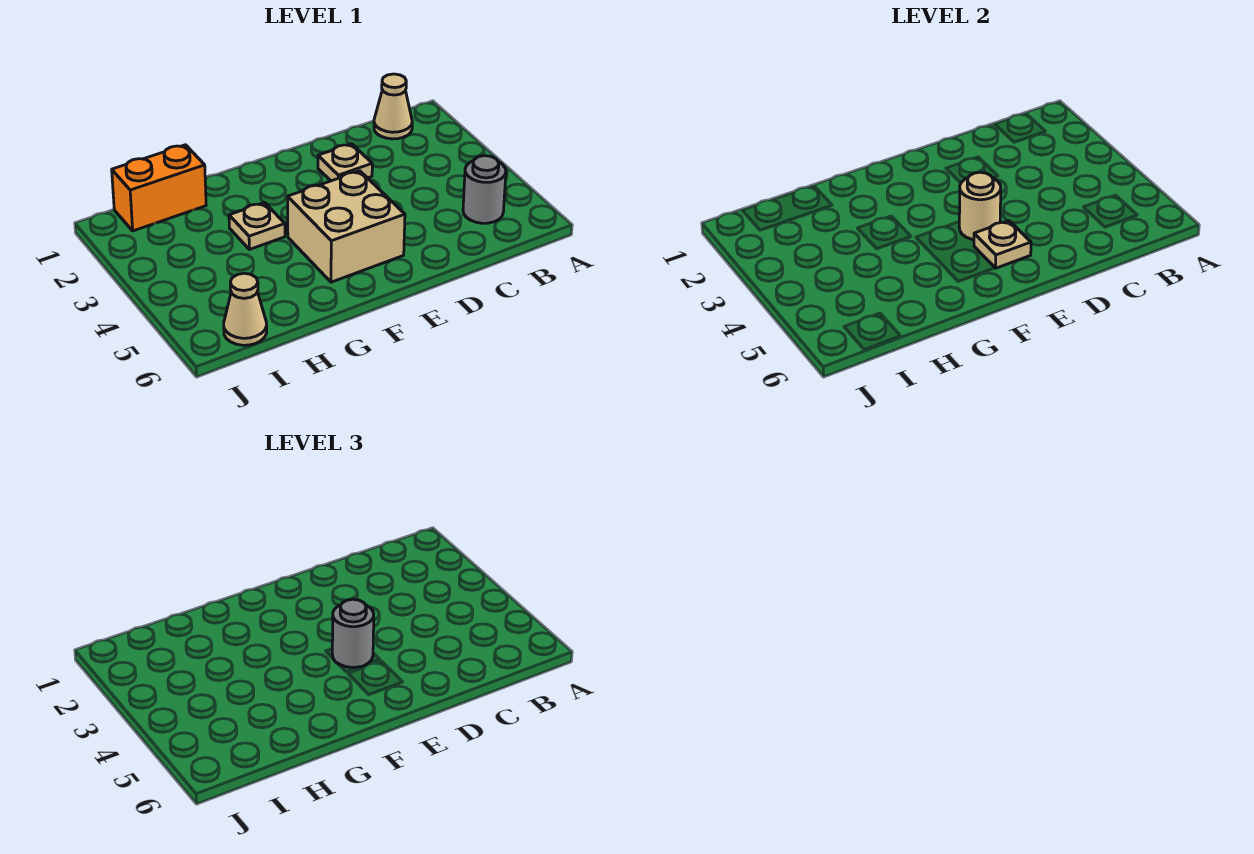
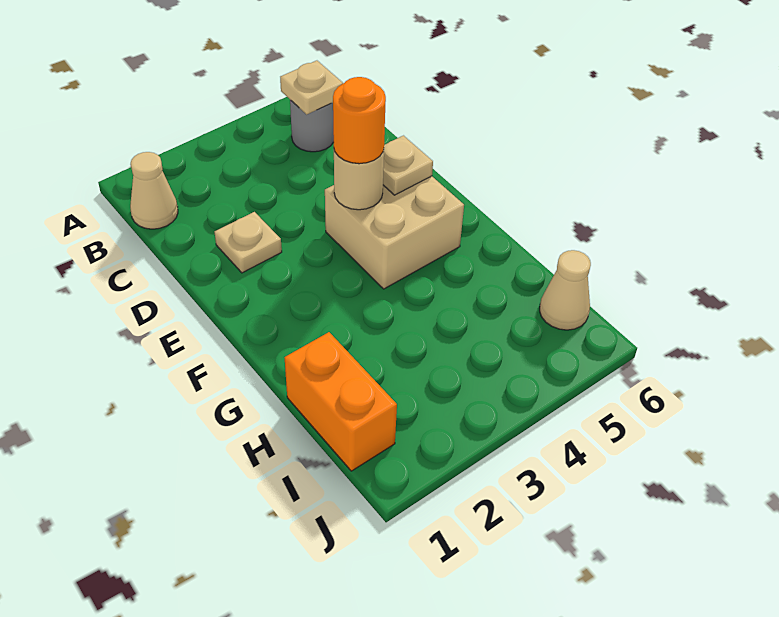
grey 1x1 round brick [332,599,374,667] -> orange 1x1 round brick [333,77,386,164]
tan 1x1 plate [229,203,285,249] -> tan 1x1 plate moved to [280,61,343,114]

